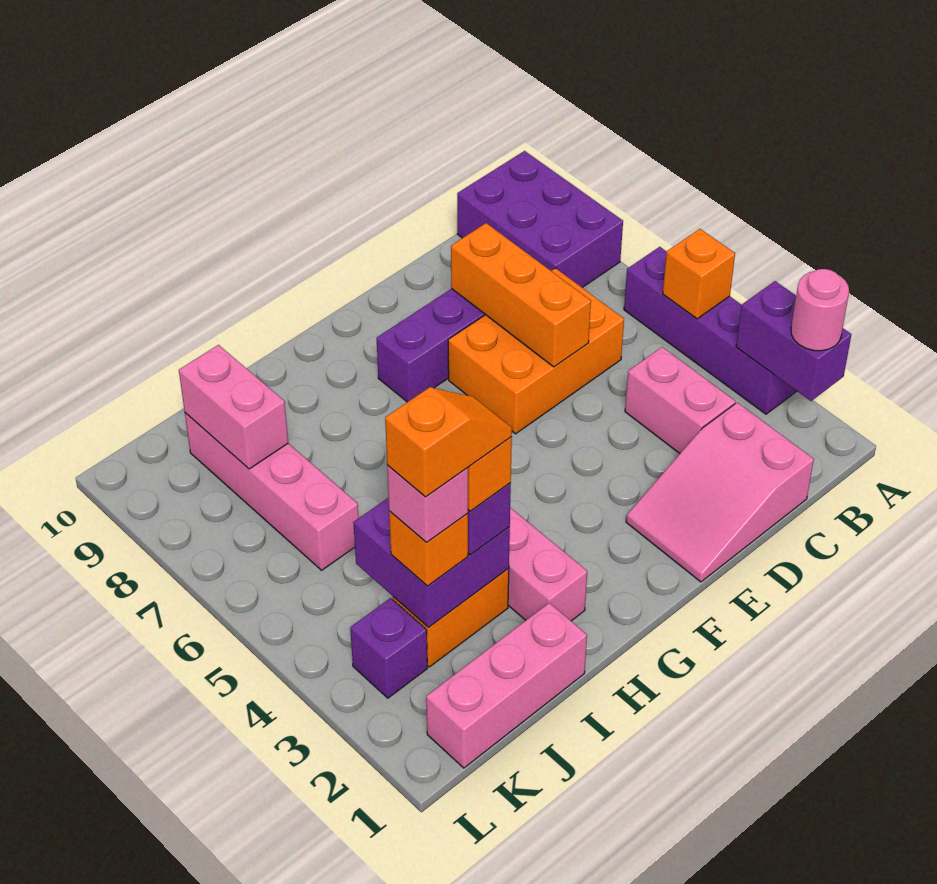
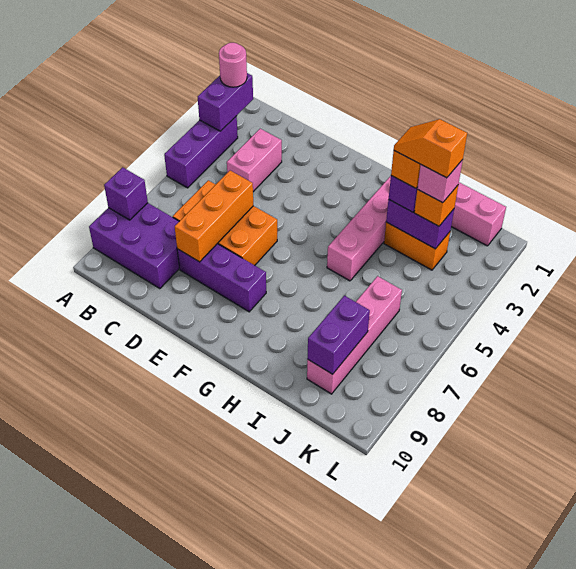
purple 1x4 brick [624,247,797,414] -> purple 1x3 brick [164,116,238,188]
orange 1x1 brick [663,229,735,319] -> none
purple 2x3 brick [457,151,623,288] -> purple 2x3 brick turned to [89,203,180,289]
pink 2x3 slope [626,402,814,582] -> none
purple 2x2 brick [353,498,510,628] -> purple 1x2 brick [386,200,454,249]
pink 1x2 brick [179,345,288,469] -> purple 1x2 brick [307,296,370,374]
purple 1x1 brick [350,598,427,698] -> purple 1x1 brick moved to [104,167,148,220]

